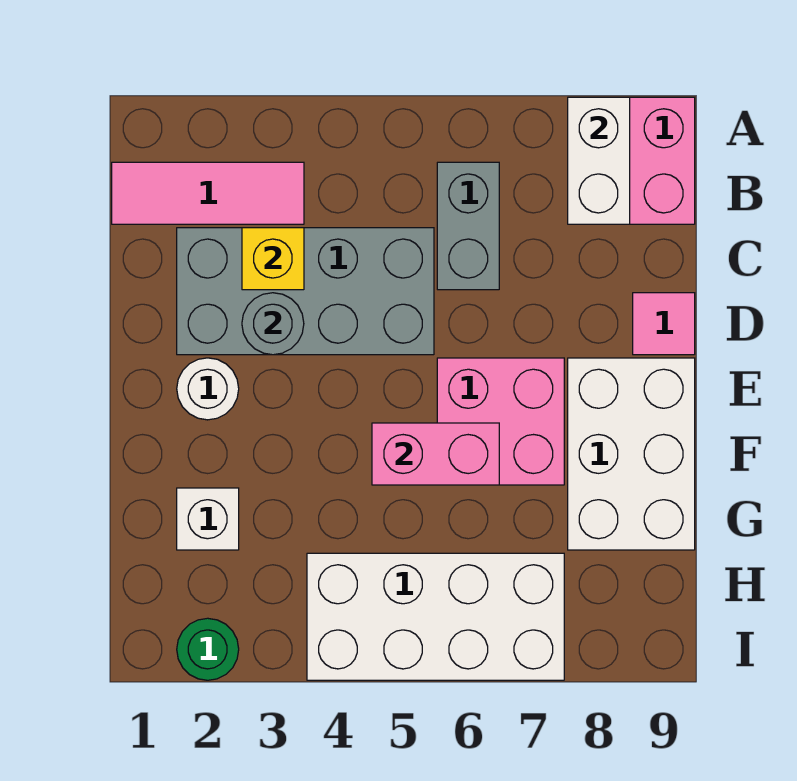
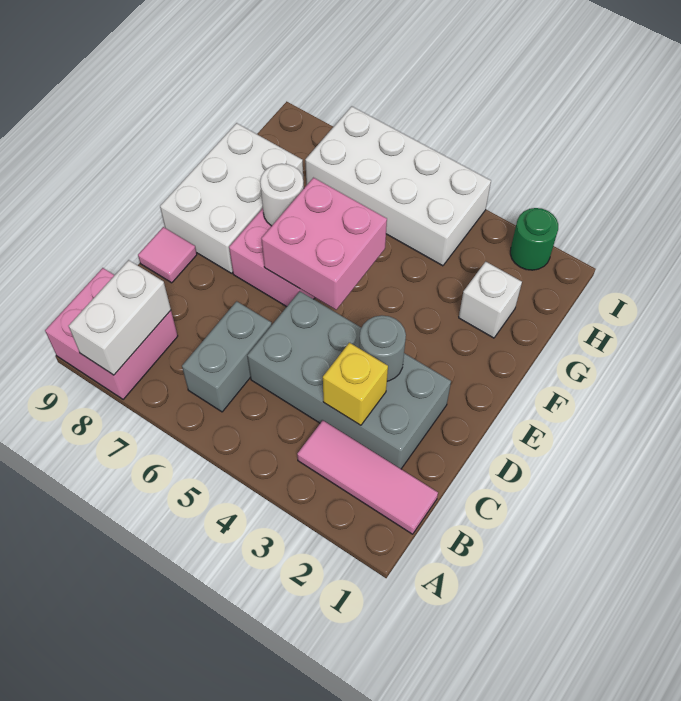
white 1x1 round brick [177,358,239,420] -> white 1x1 round brick moved to [260,164,304,226]
pink 1x2 brick [372,423,499,485] -> pink 2x2 brick [261,178,387,310]

